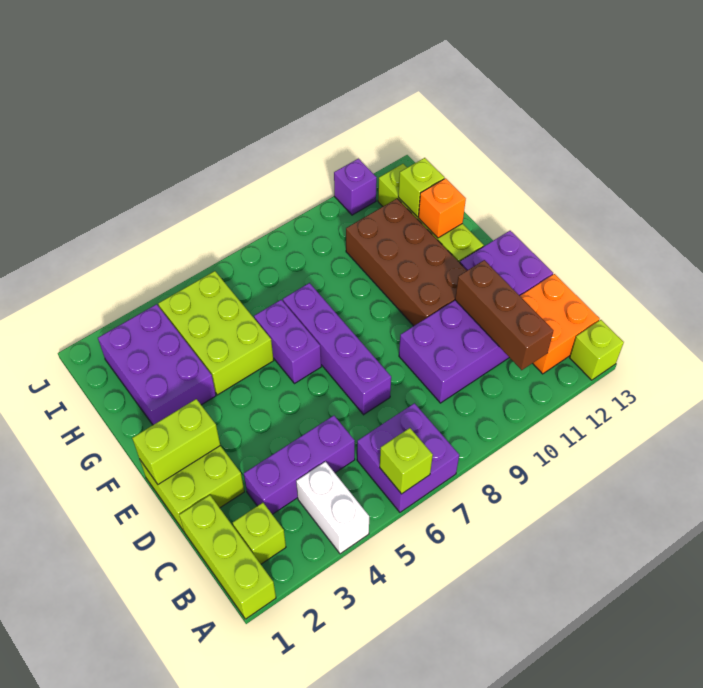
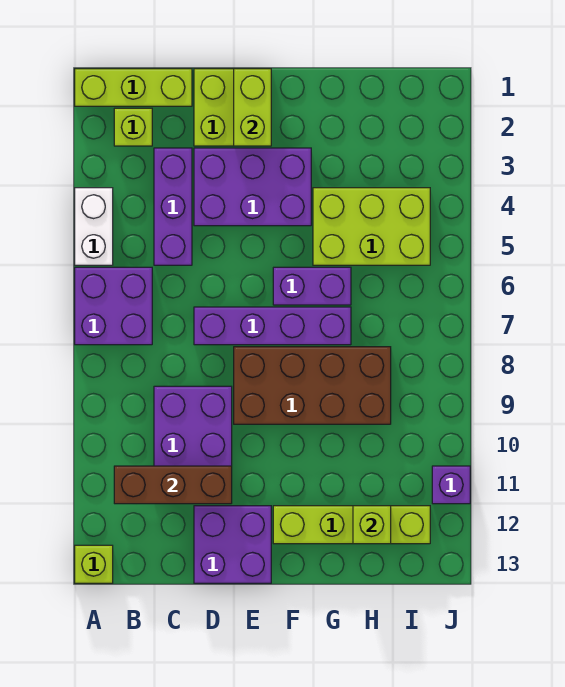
white 1x2 brick [296,462,369,554] -> white 1x2 brick turned to [75,188,113,265]
lime 1x1 brick [380,428,433,494] -> none
orange 2x2 brick [520,274,600,374] -> none
brown 2x4 brick [346,199,467,326] -> brown 2x4 brick moved to [234,347,391,424]
purple 2x3 brick [98,304,216,425] -> purple 2x3 brick moved to [194,148,311,226]
orange 1x1 brick [418,178,466,238] -> none

